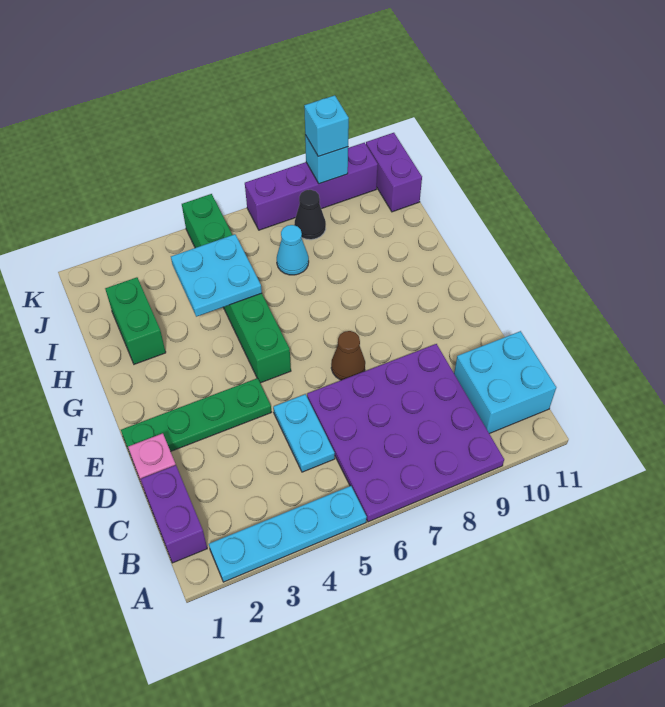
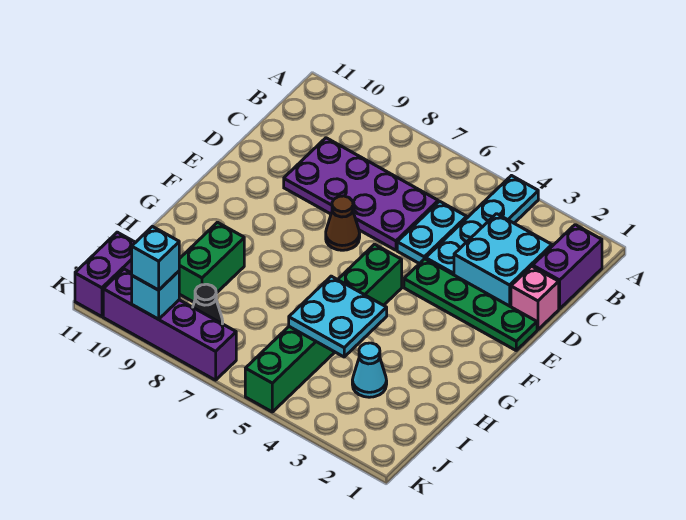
cyan 1x4 plate [209,486,367,582] -> cyan 1x4 plate turned to [426,176,538,275]
purple 4x4 plate [307,344,504,522] -> purple 2x4 plate [284,138,438,250]
cyan 2x2 brick [454,331,556,434] -> cyan 2x2 brick moved to [454,214,552,307]
green 1x2 brick [105,277,166,364] -> green 1x2 brick moved to [179,222,244,302]
cyan 1x1 cone [277,225,309,275] -> cyan 1x1 cone moved to [352,343,387,397]

